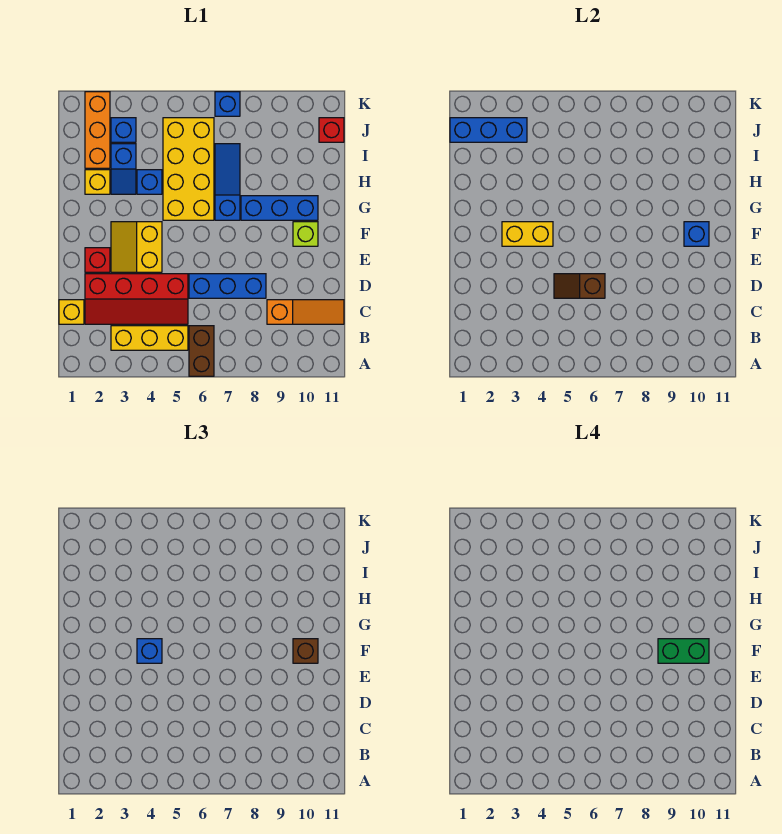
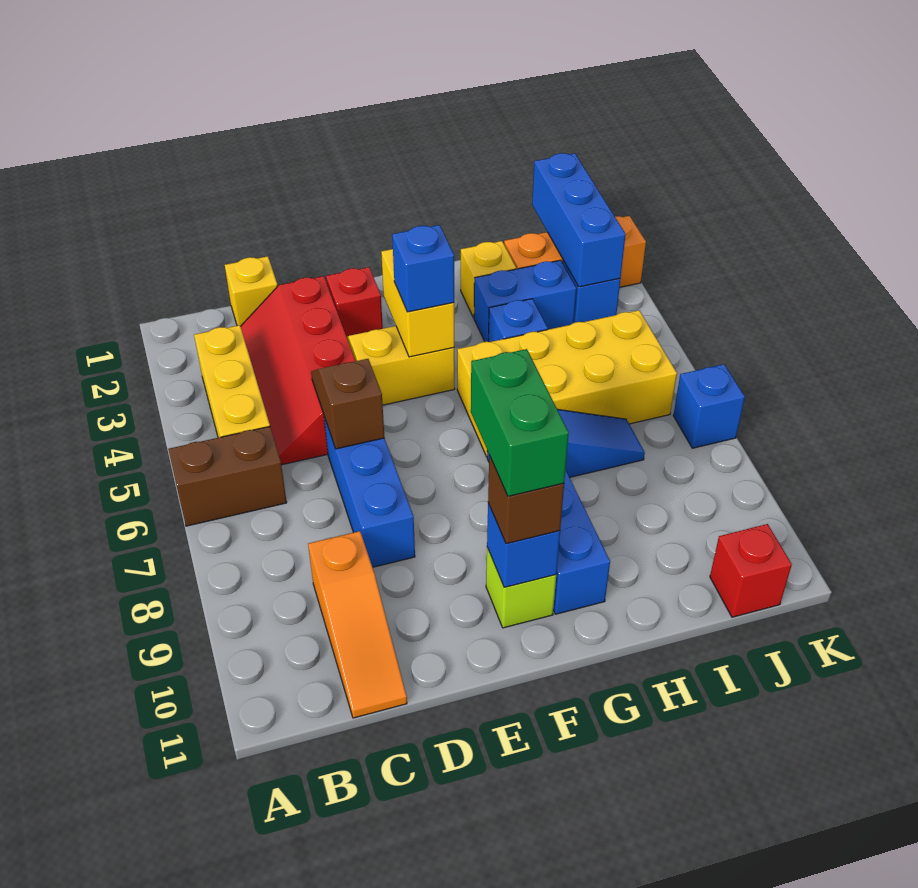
blue 1x2 slope [111,144,136,194] -> blue 1x2 brick [474,260,576,342]

